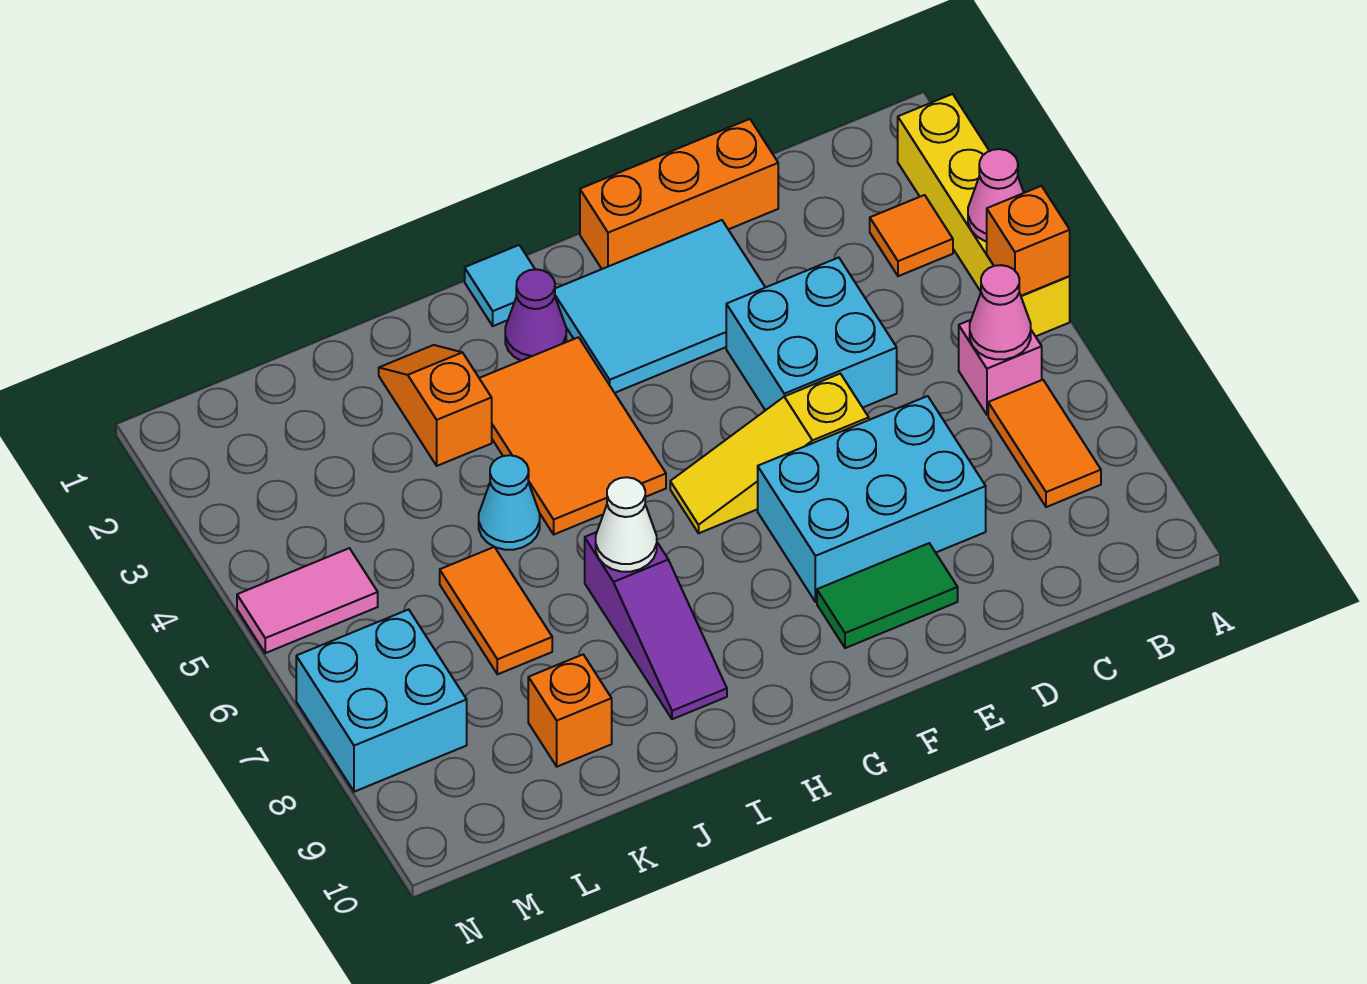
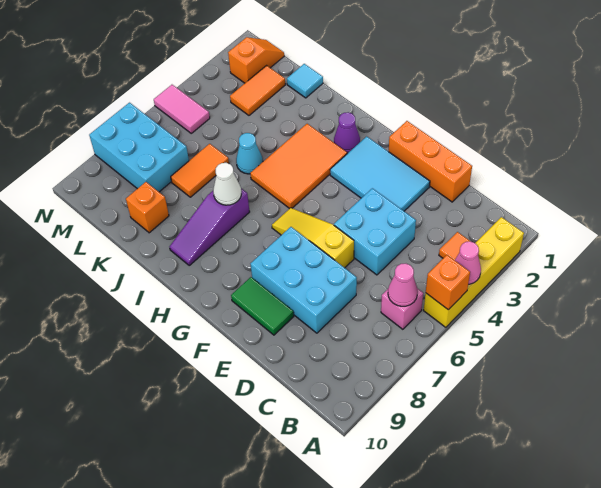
orange 1x2 tile [988,380,1101,507] -> orange 1x2 tile moved to [230,66,285,115]
cyan 1x1 tile [465,245,535,326] -> cyan 1x1 tile moved to [287,64,323,98]
orange 1x2 slope [379,345,492,466] -> orange 1x2 slope moved to [228,37,284,83]
cyan 2x2 brick [296,609,467,792] -> cyan 2x3 brick [89,103,189,192]

